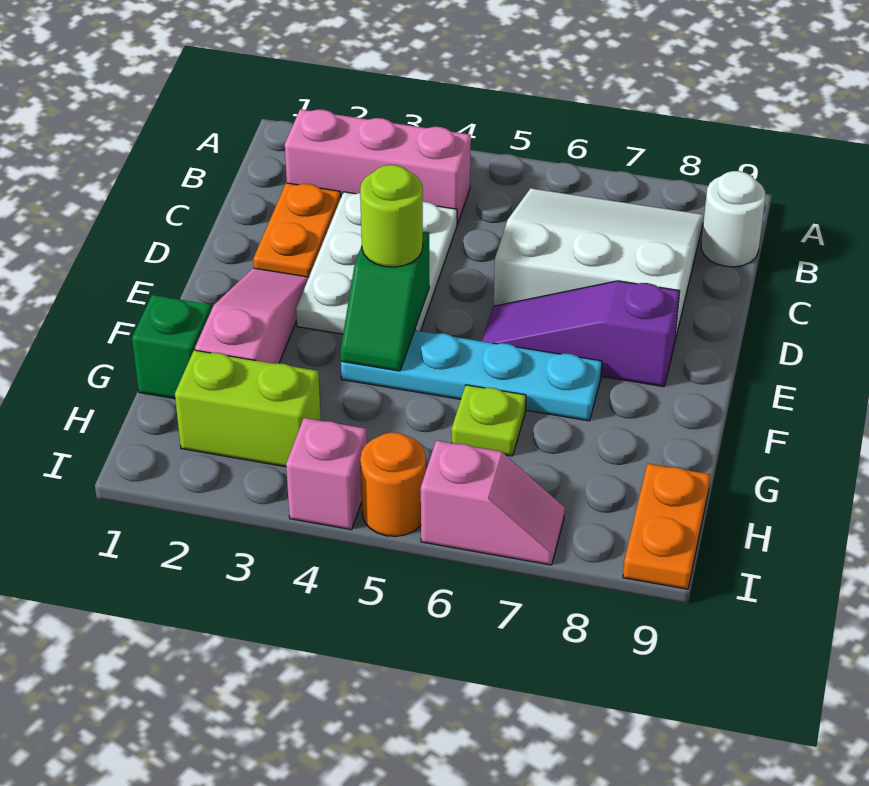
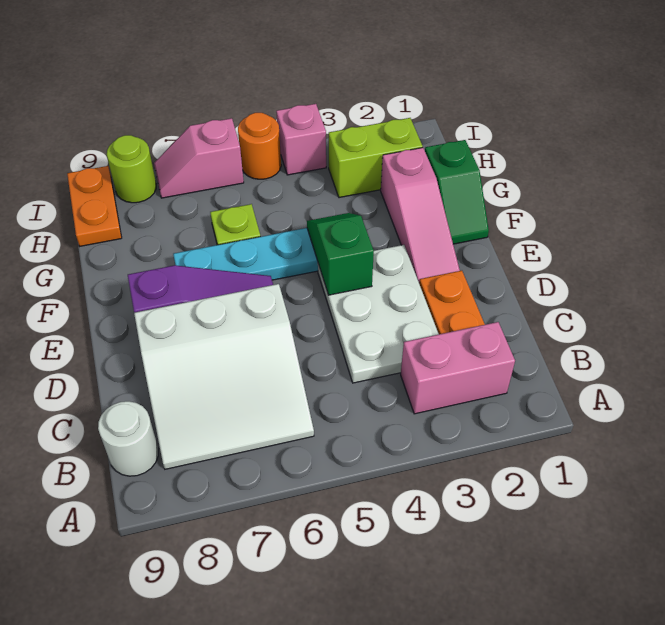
pink 1x3 brick [285,109,471,225] -> pink 1x2 brick [401,322,515,414]
lime 1x1 round brick [360,165,423,267] -> lime 1x1 round brick moved to [107,135,156,203]

